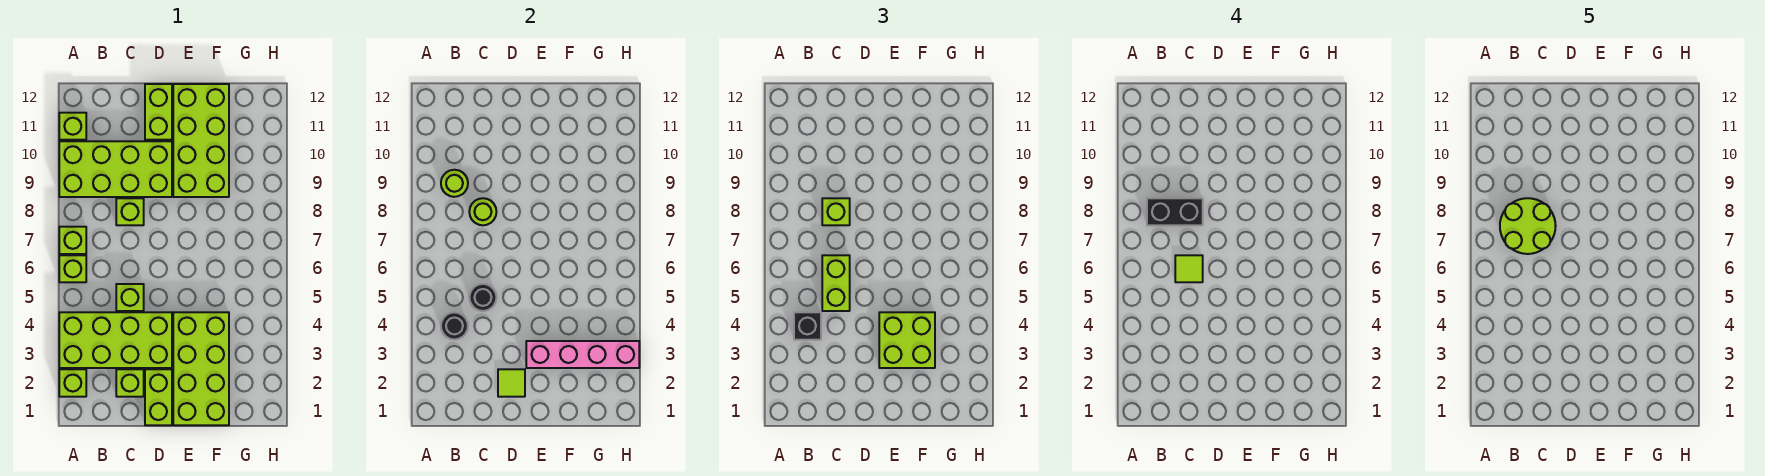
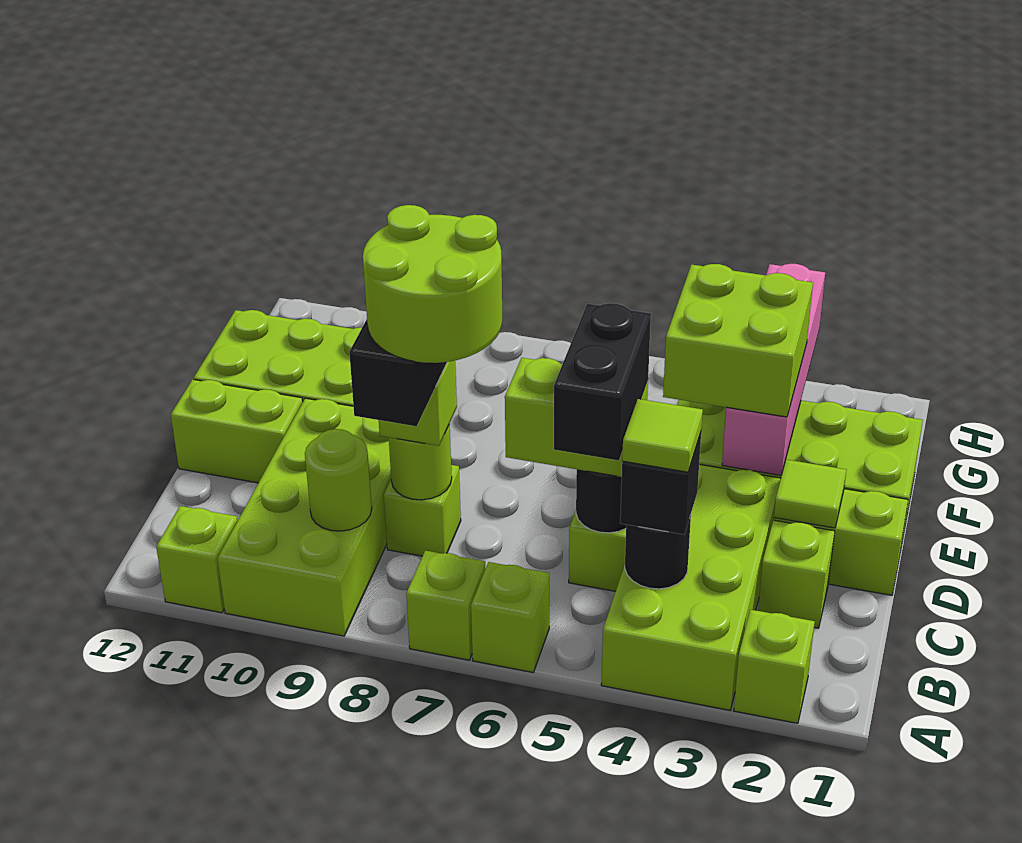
none -> black 1x2 brick [554,303,651,461]
lime 1x1 tile [1175,255,1203,282] -> lime 1x1 tile moved to [622,399,703,472]

